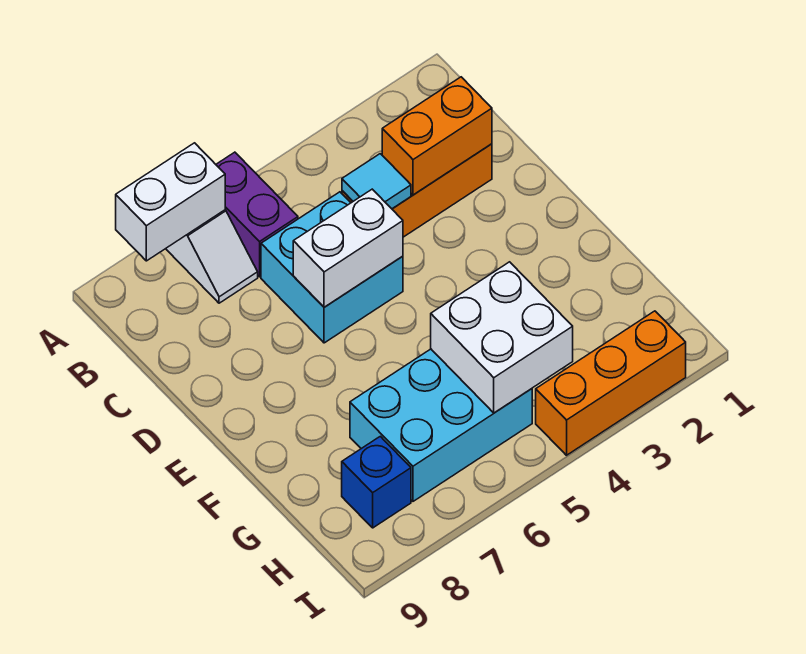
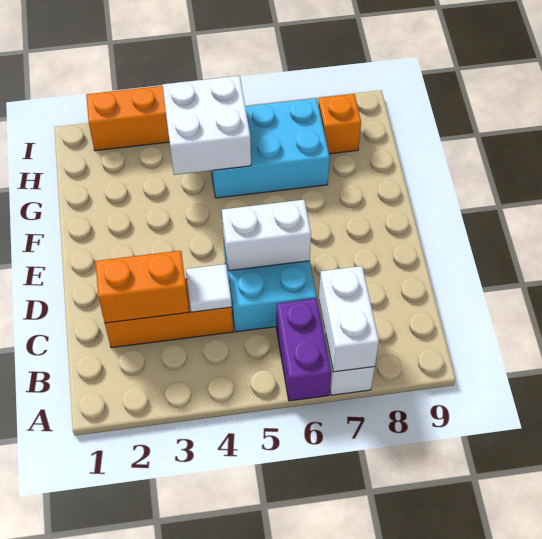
white 1x2 brick [116,143,225,261] -> white 1x2 brick turned to [319,266,379,372]
cyan 1x1 tile [342,154,411,209] -> white 1x1 tile [186,264,232,312]
blue 1x1 brick [342,436,411,528] -> orange 1x1 brick [318,94,361,154]

